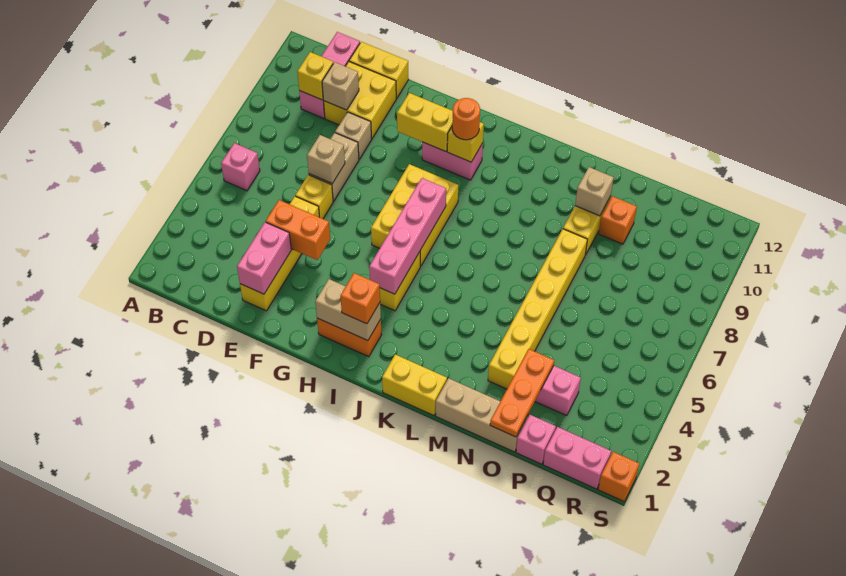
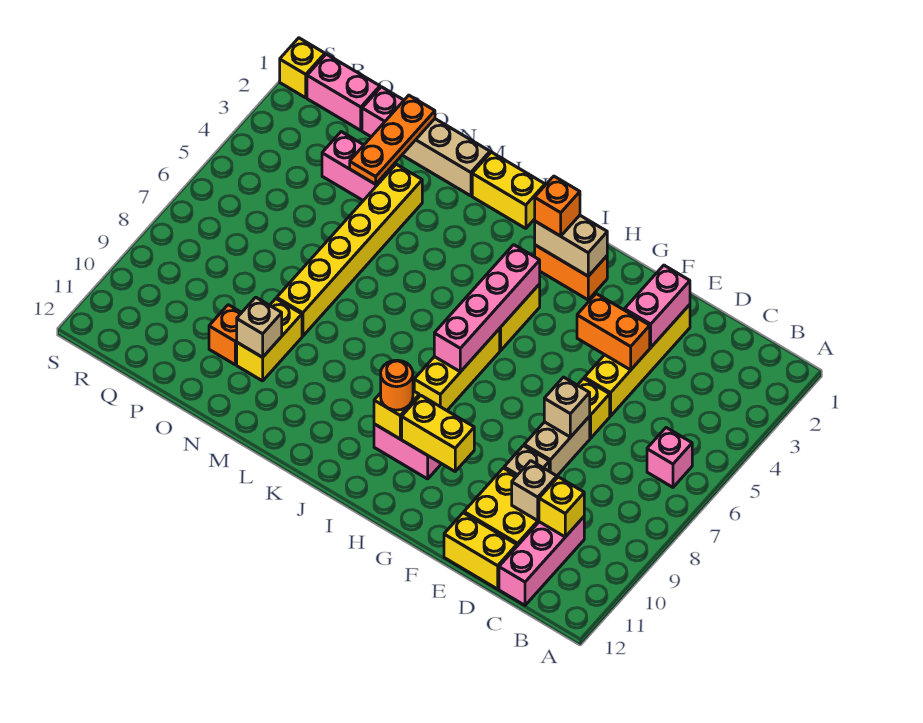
yellow 2x3 brick [371,164,458,266] -> yellow 1x3 brick [414,329,500,410]
orange 1x1 brick [598,452,639,502] -> yellow 1x1 brick [280,38,325,98]

